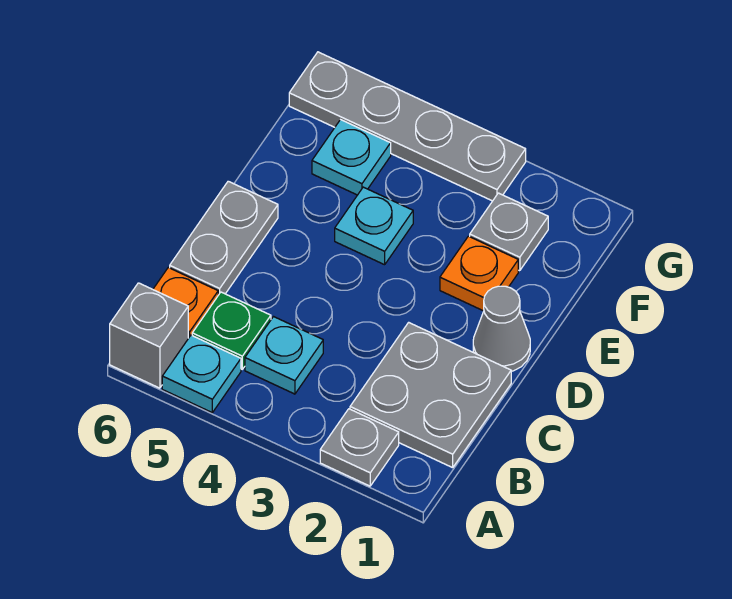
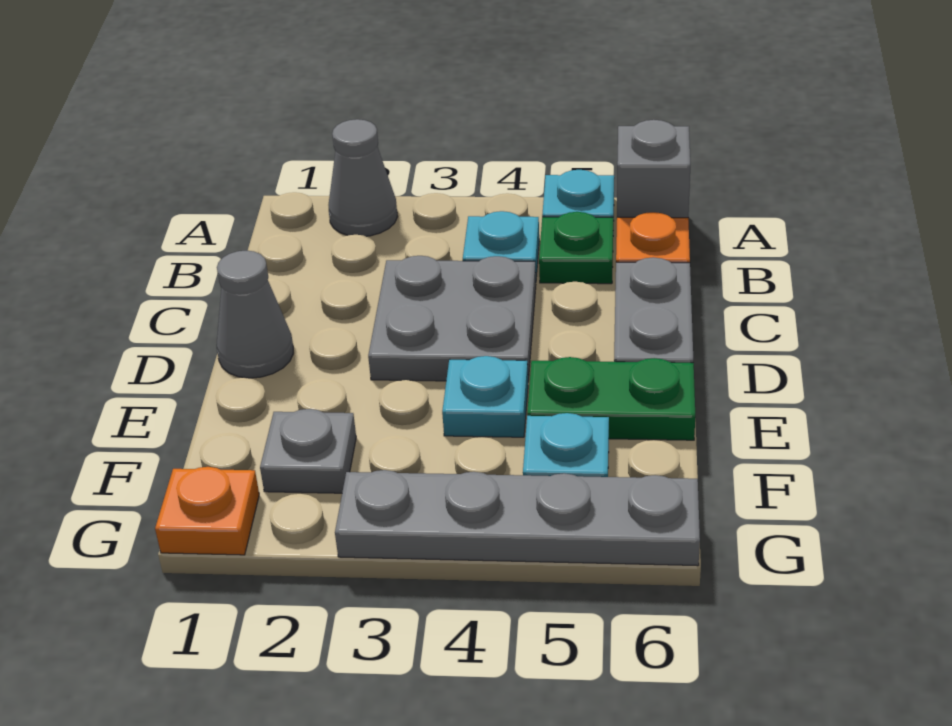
grey 1x1 plate [320,409,399,486] -> grey 1x1 cone [329,119,397,236]
grey 2x2 plate [350,322,511,468] -> grey 2x2 plate moved to [368,256,536,381]
orange 1x1 plate [440,236,518,311] -> orange 1x1 plate moved to [155,467,259,555]
none -> green 1x2 plate [527,357,695,440]

